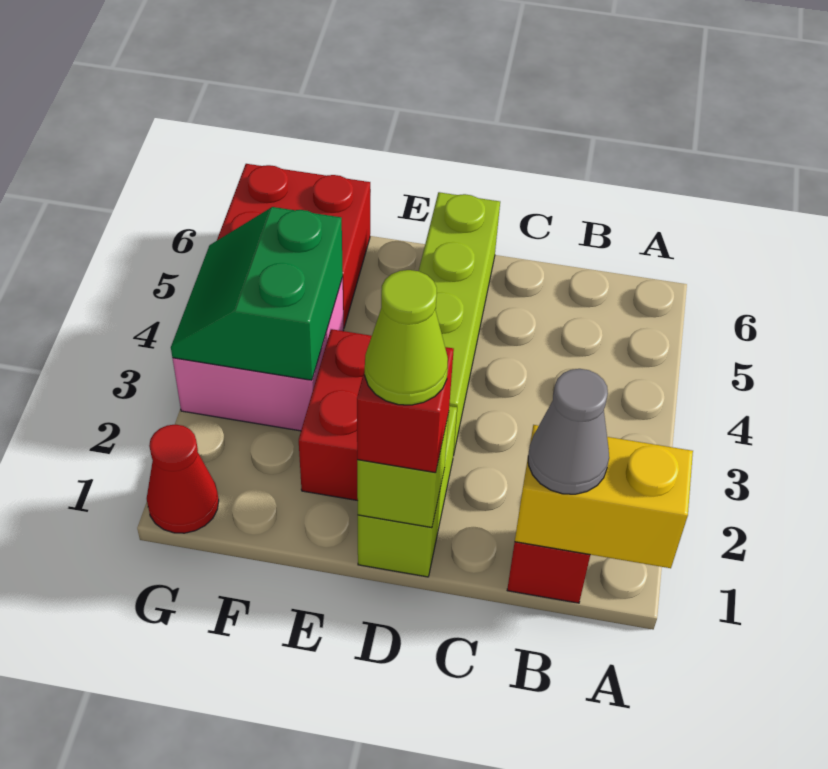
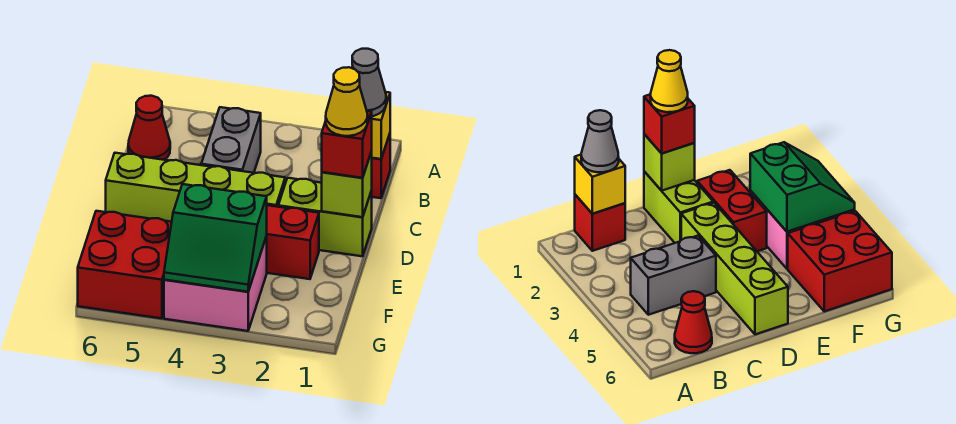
yellow 1x2 brick [515,425,693,568] -> yellow 1x1 brick [372,92,390,159]
none -> grey 1x2 brick [201,107,261,173]
lime 1x1 cone [365,270,448,405] -> yellow 1x1 cone [326,67,368,136]
red 1x1 cone [147,425,219,533] -> red 1x1 cone moved to [128,96,170,160]

